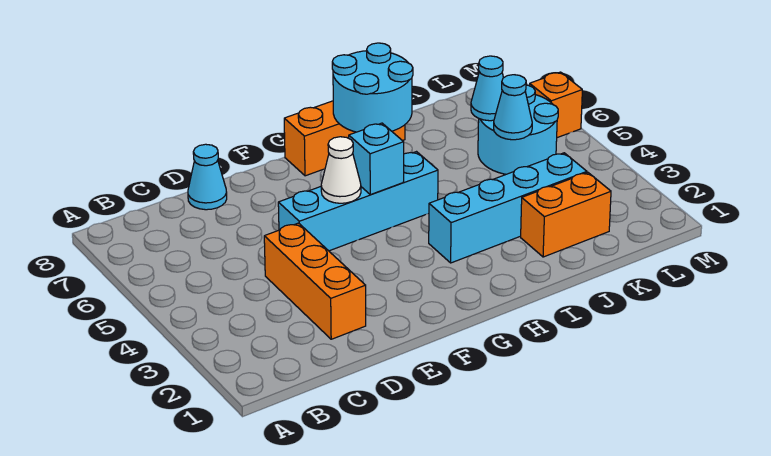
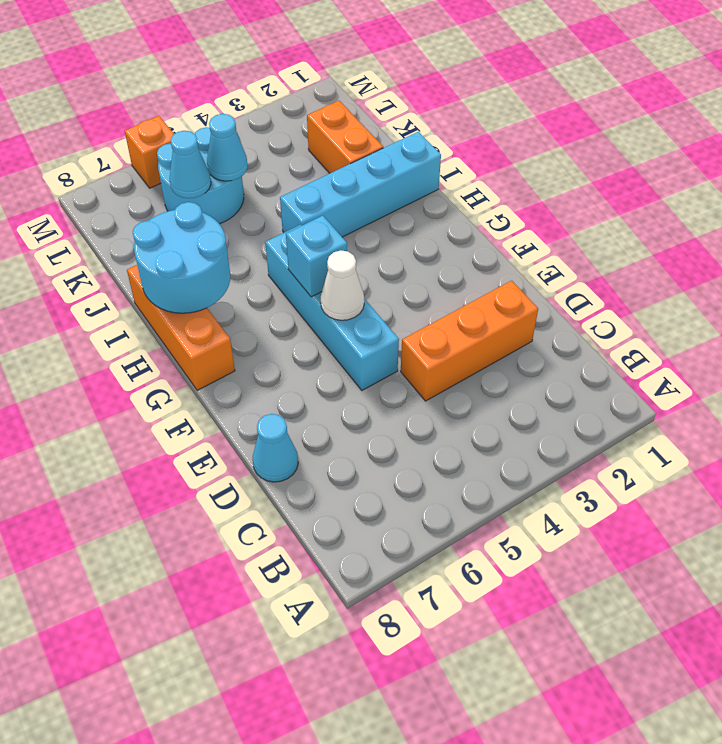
cyan 1x4 brick [429,153,587,263] -> cyan 1x4 brick turned to [280,132,441,237]

